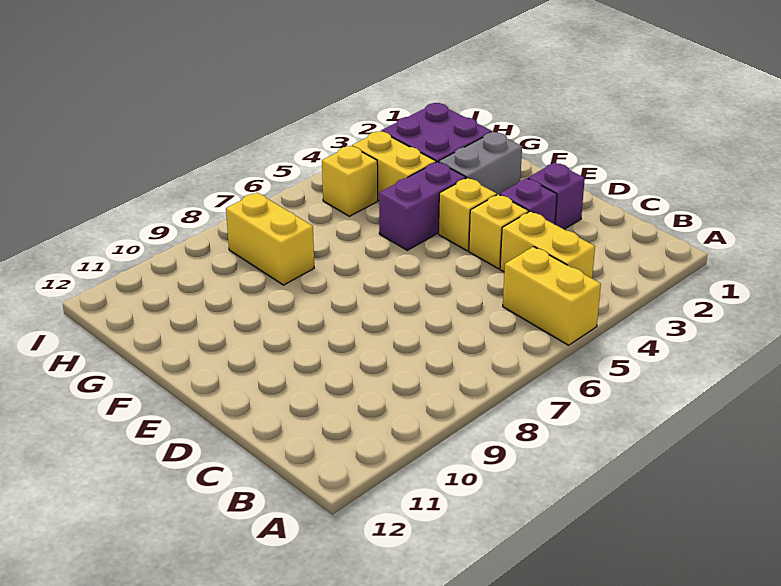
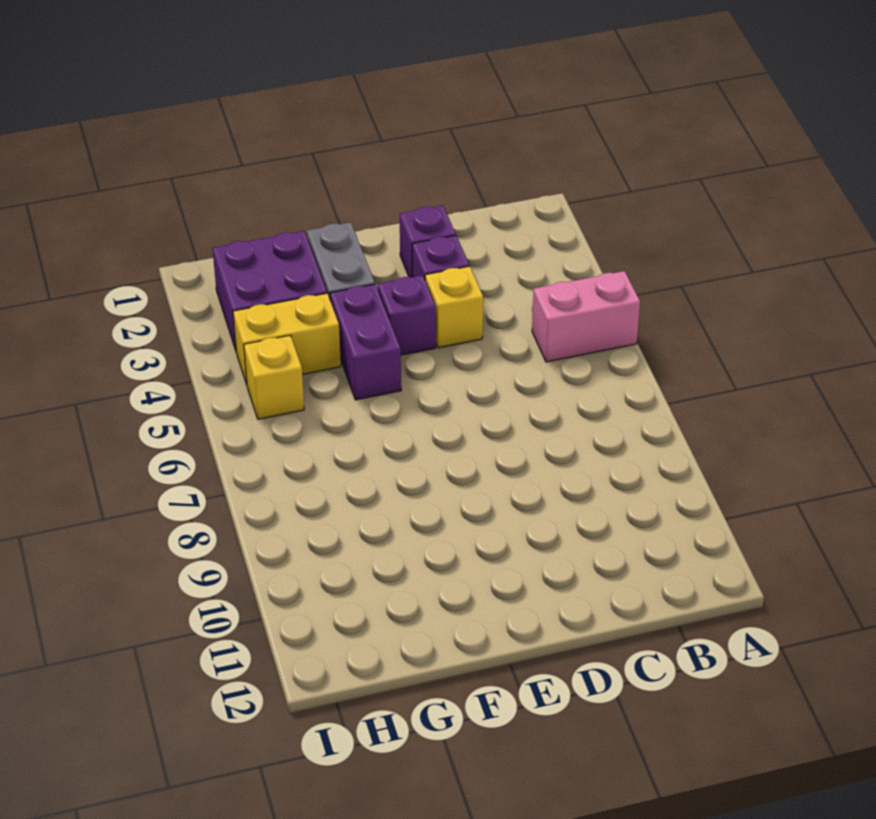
yellow 1x2 brick [503,247,601,345] -> pink 1x2 brick [532,271,640,362]
yellow 1x2 brick [500,211,595,278] -> none
yellow 1x1 brick [438,178,497,251] -> purple 1x1 brick [378,275,436,355]
yellow 1x2 brick [226,193,314,285] -> none

